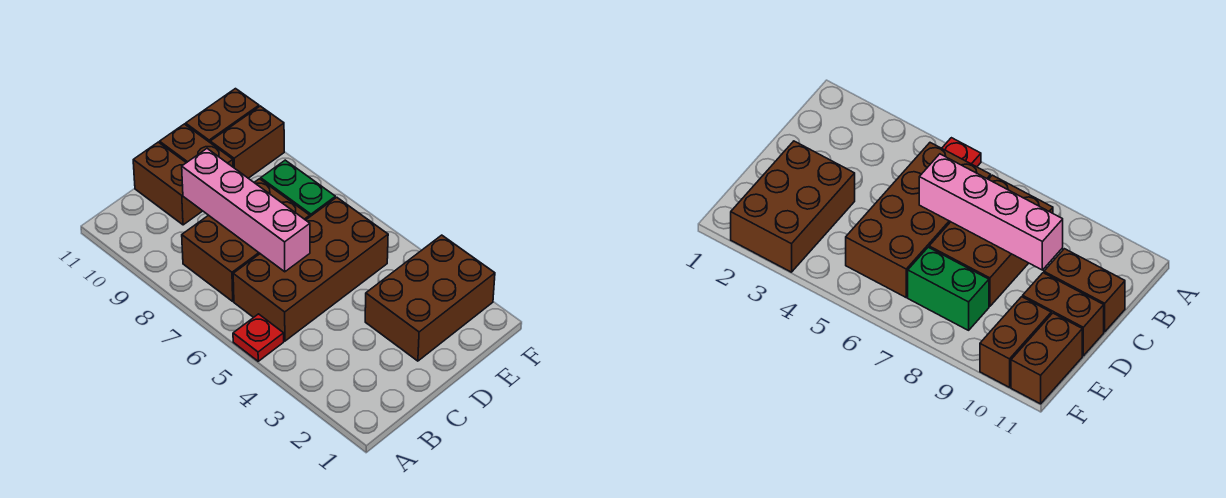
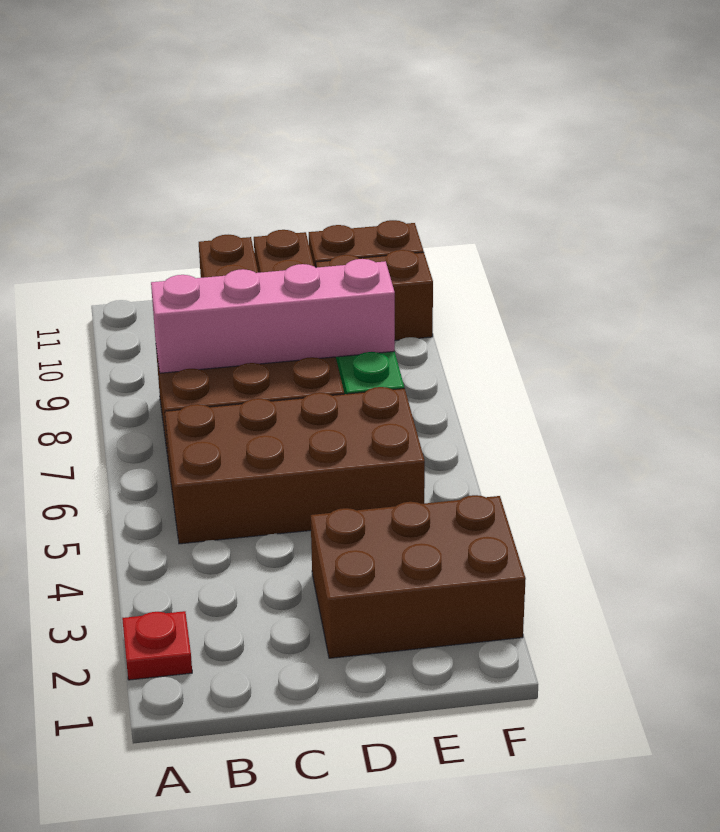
red 1x1 plate [233,314,284,361] -> red 1x1 plate moved to [122,611,192,680]
pink 1x4 brick [182,149,310,272] -> pink 1x4 brick turned to [151,259,395,373]

